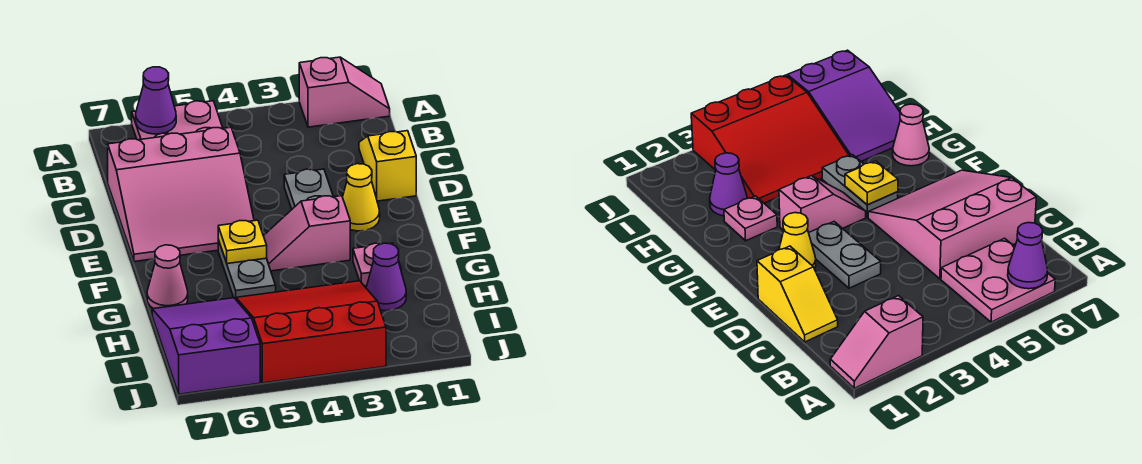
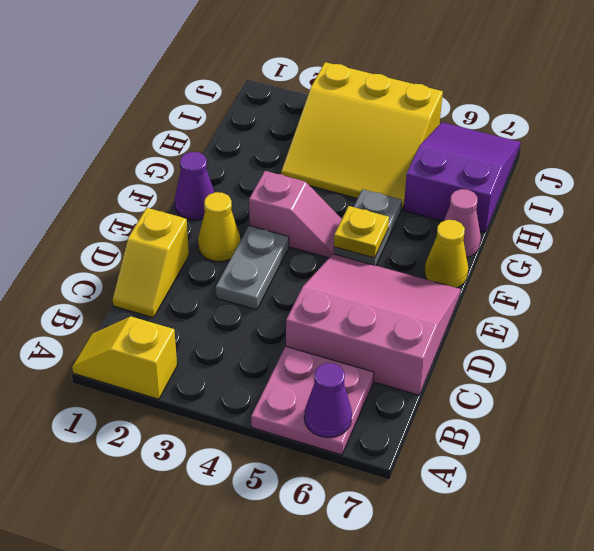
pink 1x2 slope [299,57,390,127] -> yellow 1x2 slope [72,317,177,399]
none -> yellow 1x1 cone [425,220,468,288]
pink 1x1 plate [353,243,401,286] -> none
purple 1x1 cone [366,243,406,311] -> purple 1x1 cone moved to [175,152,215,220]
red 3x3 slope [236,281,386,383] -> yellow 3x3 slope [281,62,443,210]
purple 2x3 slope [152,298,260,394] -> purple 2x3 slope turned to [404,122,521,232]

